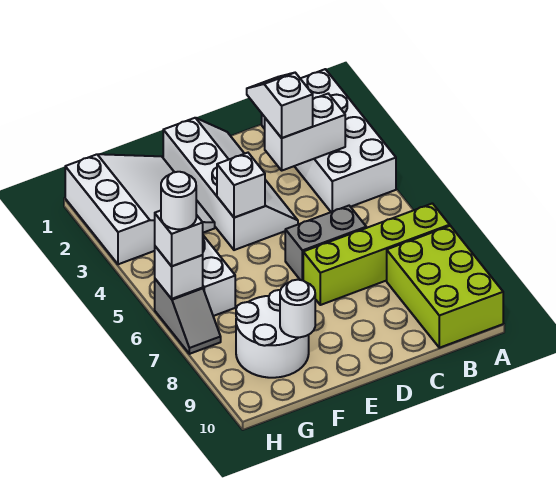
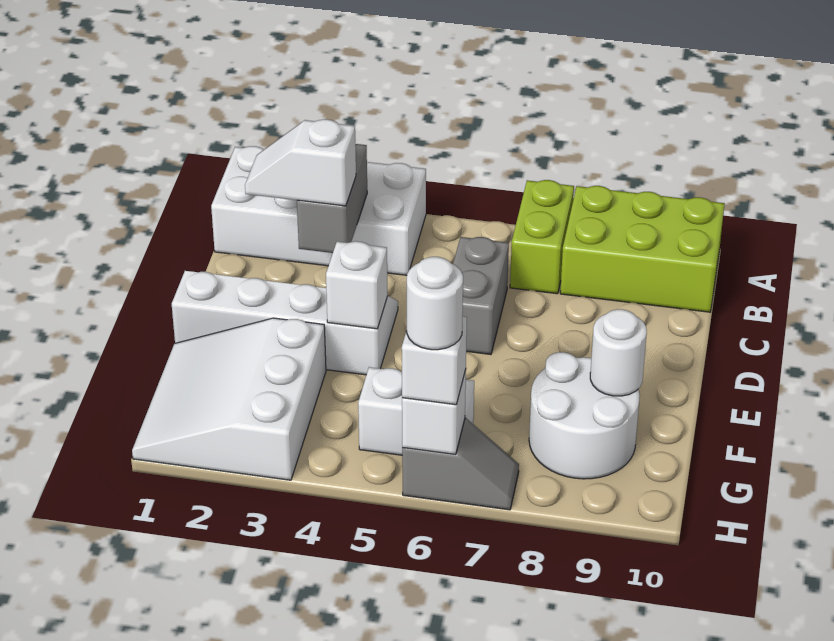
lime 1x4 brick [303,203,450,305] -> lime 1x2 brick [510,180,574,294]
white 1x2 brick [265,94,345,170] -> grey 1x2 brick [297,144,367,253]
white 3x3 slope [65,154,215,264] -> white 3x3 slope turned to [132,318,326,480]

